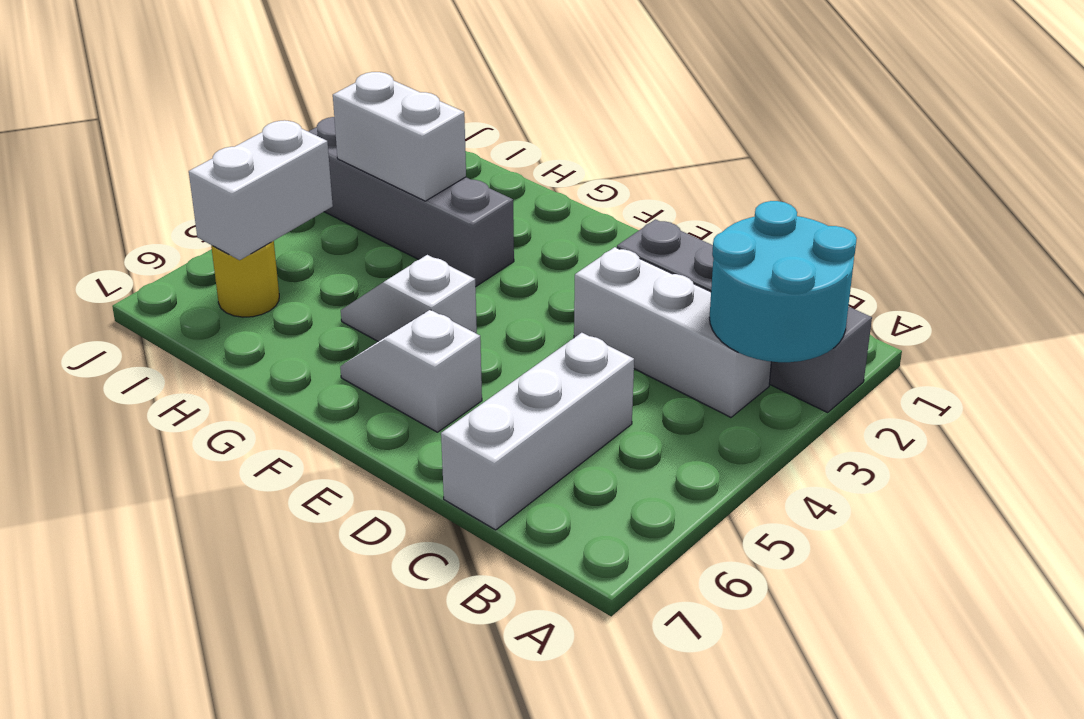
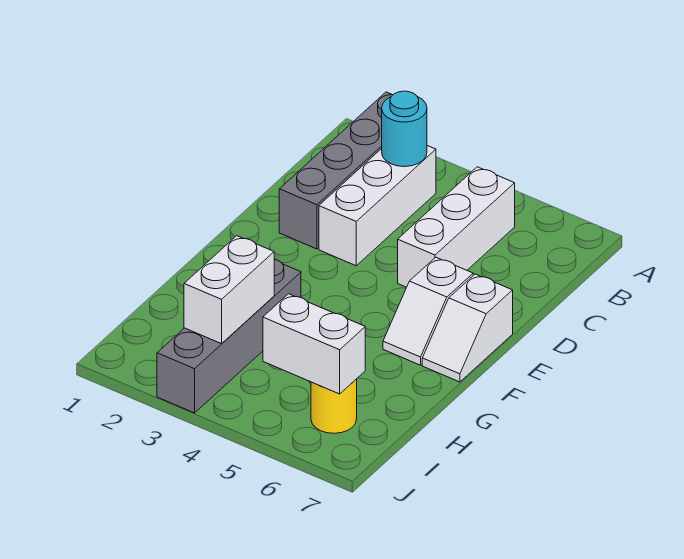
cyan 2x2 round brick [709,201,857,362] -> cyan 1x1 round brick [382,91,427,167]
white 1x3 brick [441,333,634,530] -> white 1x3 brick turned to [398,167,515,287]
white 1x2 slope [341,255,477,341] -> white 1x2 slope moved to [422,274,513,382]

